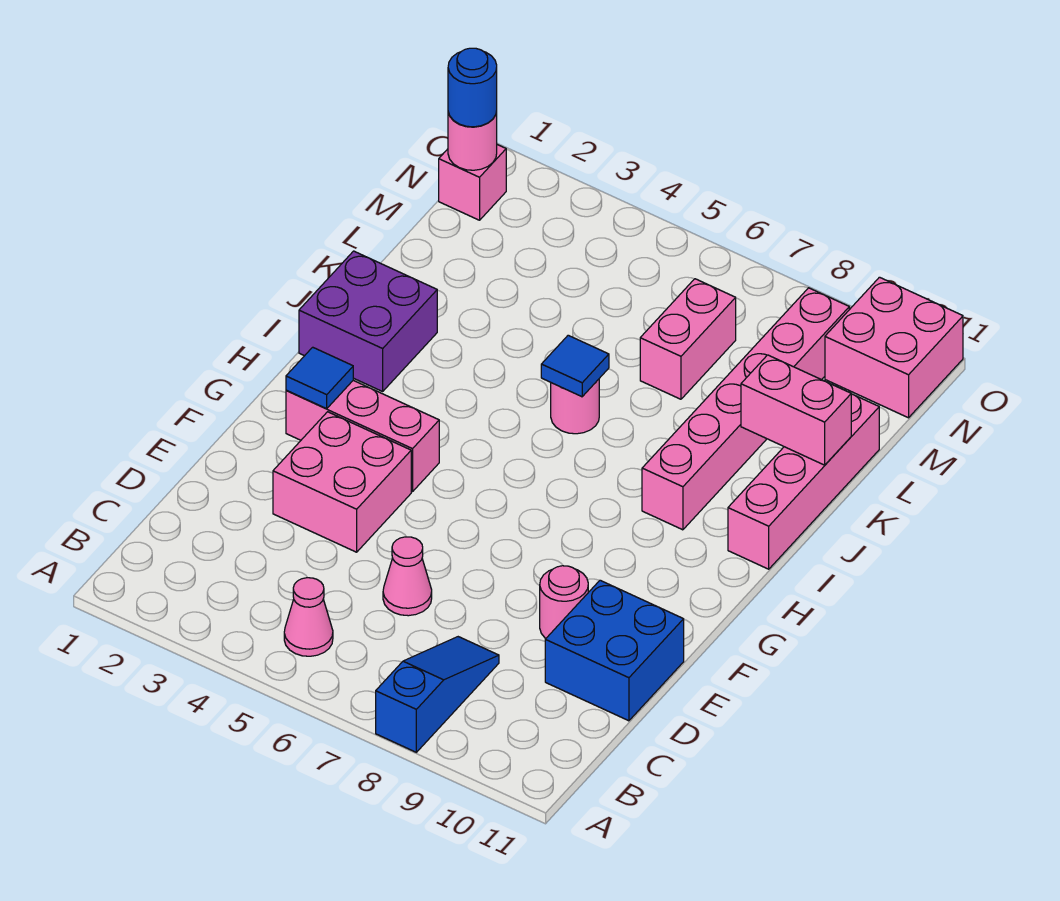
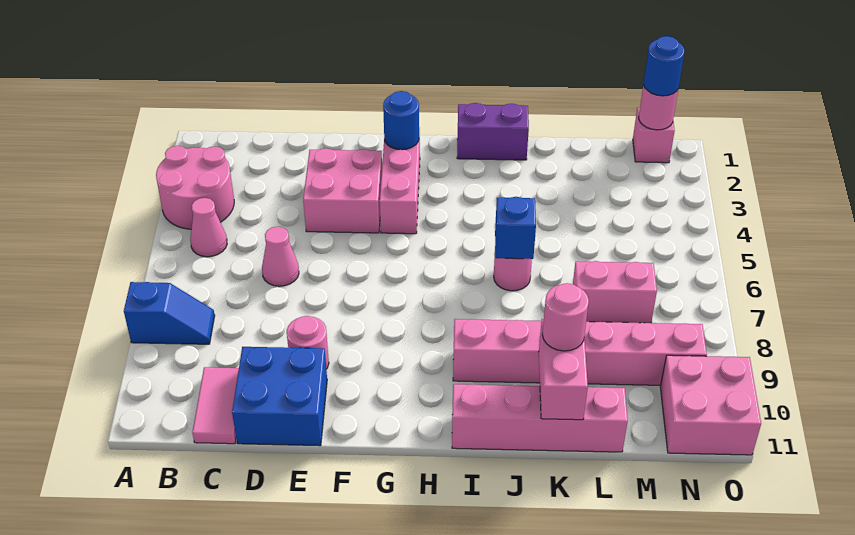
none -> pink 2x2 round brick [156,146,234,229]
blue 1x3 slope [376,637,499,752] -> blue 1x2 slope [124,282,215,344]
none -> pink 1x2 tile [192,367,239,444]
blue 1x1 tile [286,347,353,409] -> blue 1x1 round brick [383,91,419,150]
purple 2x2 brick [299,251,437,391] -> purple 1x2 brick [457,103,529,160]
blue 1x1 tile [541,335,609,397] -> blue 1x1 brick [495,197,536,259]
none -> pink 1x1 round brick [542,283,589,351]

